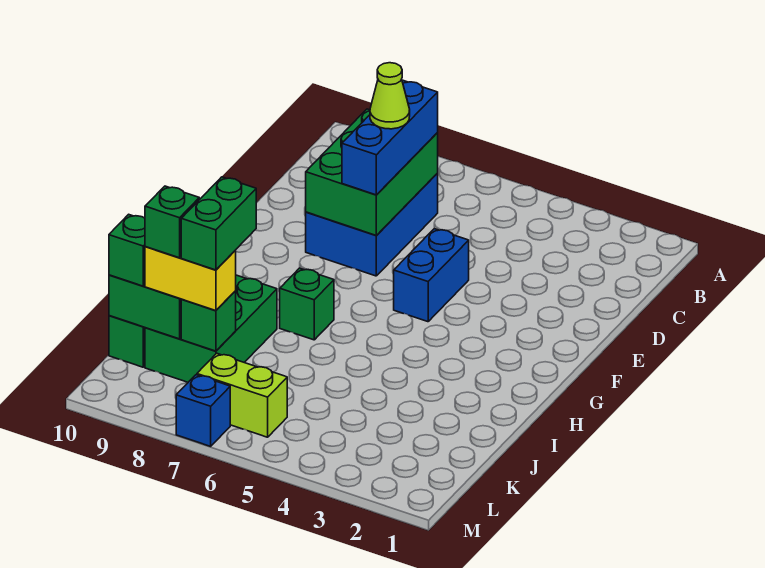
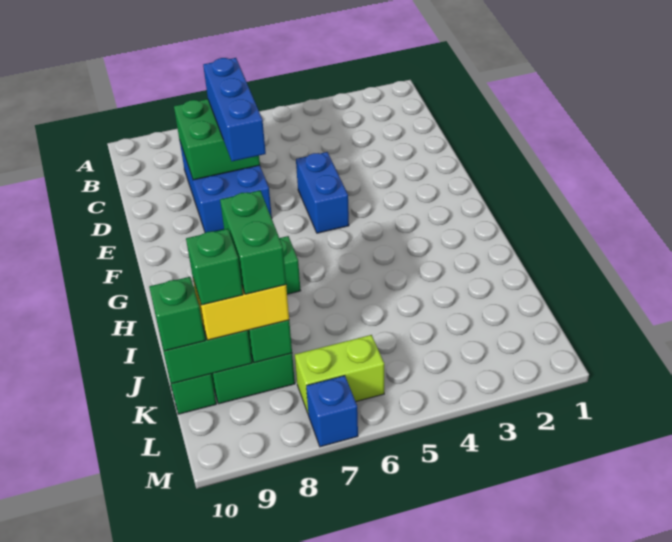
green 2x3 brick [306,109,438,236] -> green 2x2 brick [174,99,260,180]
lime 1x1 cone [370,63,410,129] -> none

